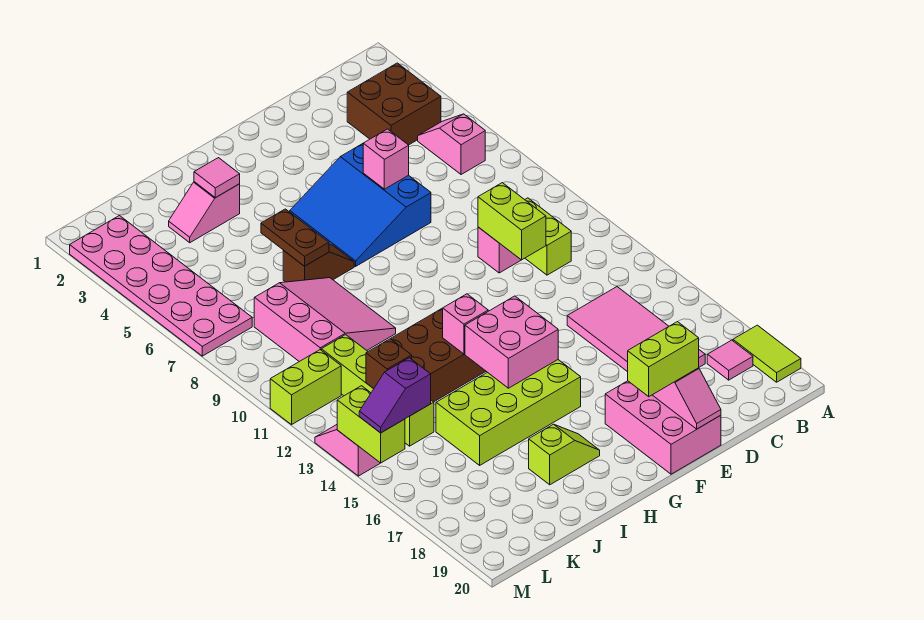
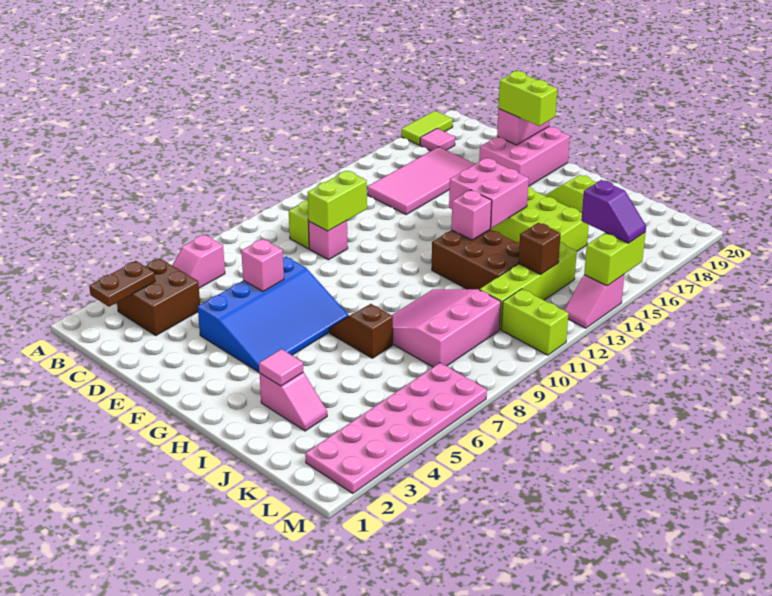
blue 3x3 slope [290,144,431,266] -> blue 3x4 slope [198,257,349,372]
brown 1x2 plate [261,209,329,266] -> brown 1x2 plate moved to [89,261,155,307]

